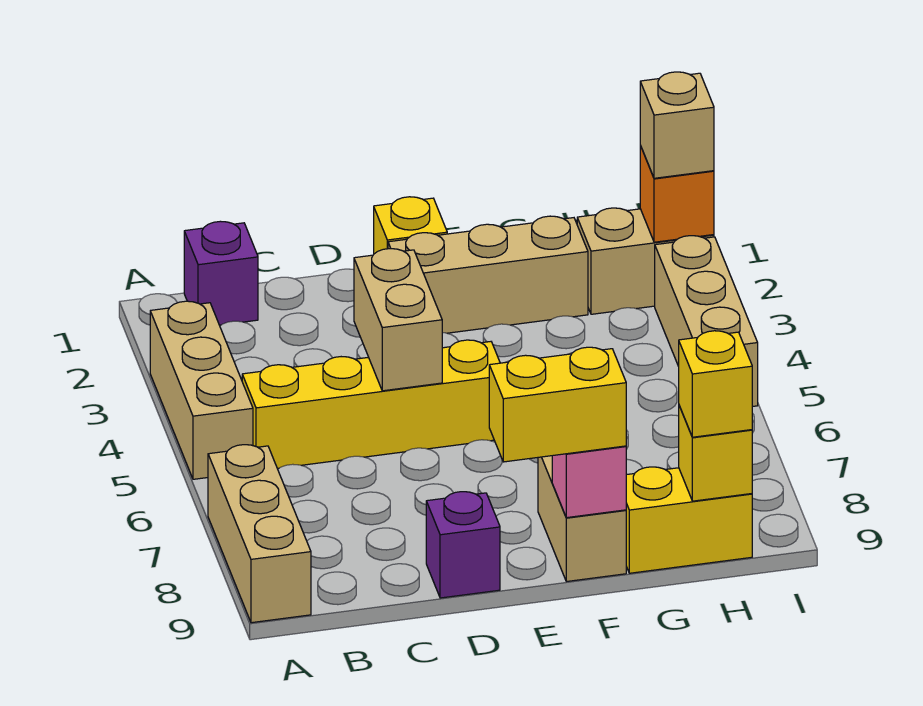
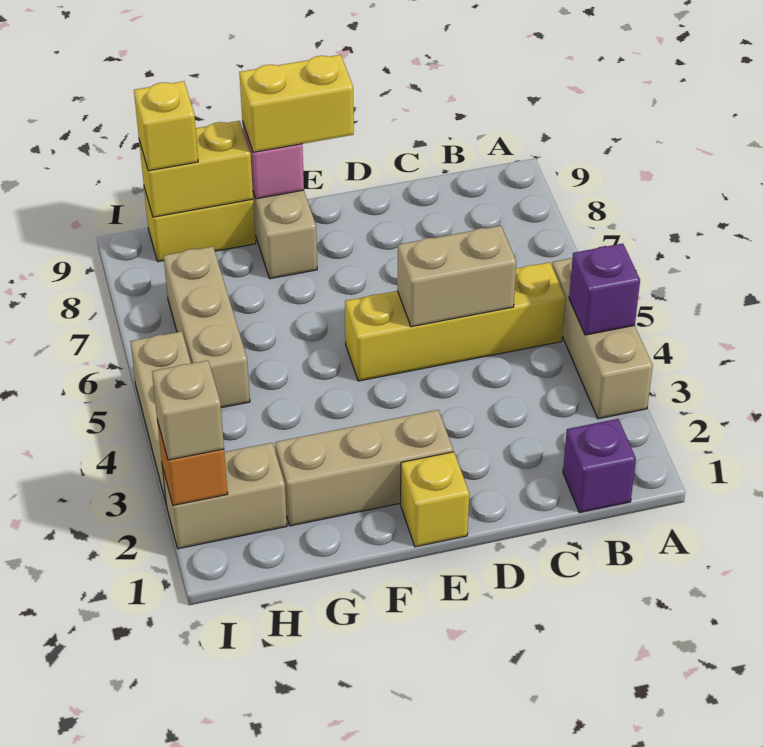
tan 1x3 brick [208,445,311,623] -> tan 1x3 brick moved to [164,247,250,408]
tan 1x2 brick [354,249,442,391] -> tan 1x2 brick turned to [397,226,516,327]
purple 1x1 brick [426,492,500,598] -> purple 1x1 brick moved to [569,243,640,335]
yellow 1x1 brick [679,406,752,501] -> yellow 1x2 brick [139,121,253,217]

